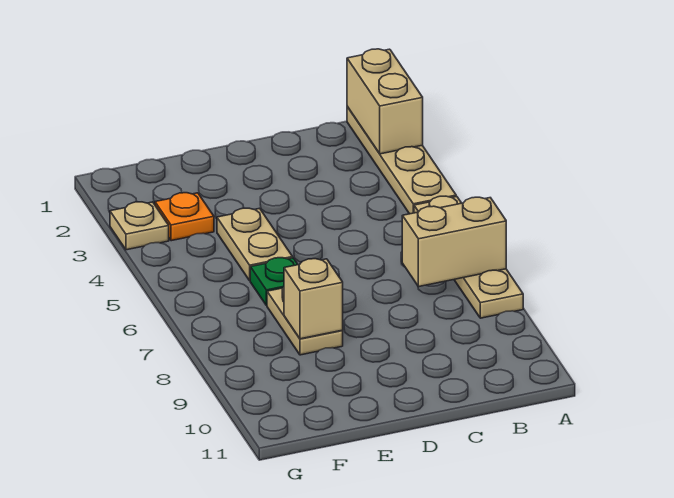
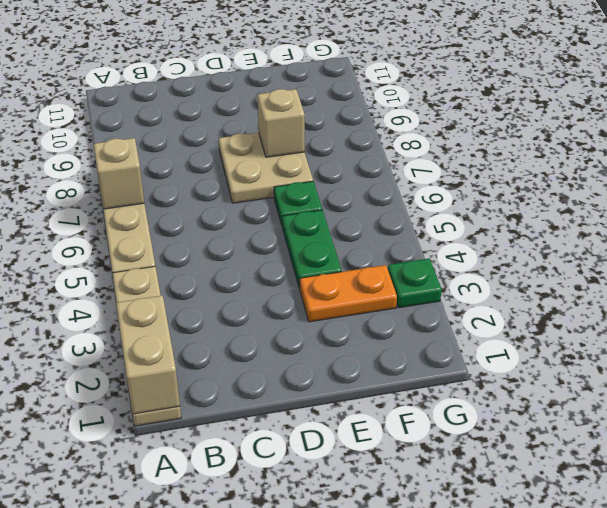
tan 1x2 brick [402,197,506,287] -> tan 1x1 brick [94,138,144,209]
tan 1x2 plate [217,208,293,281] -> green 1x2 plate [282,210,342,288]
tan 1x2 plate [267,287,343,355] -> tan 2x2 plate [219,133,313,203]
orange 1x1 plate [155,193,214,241] -> orange 1x2 plate [300,265,397,322]
tan 1x1 plate [110,202,169,250] -> green 1x1 plate [388,258,442,308]

